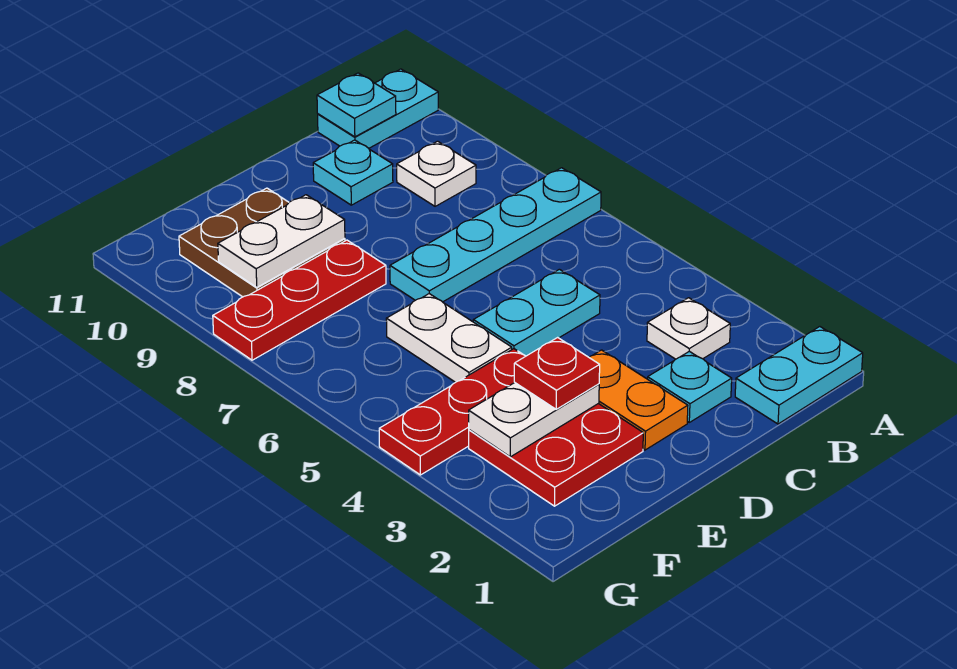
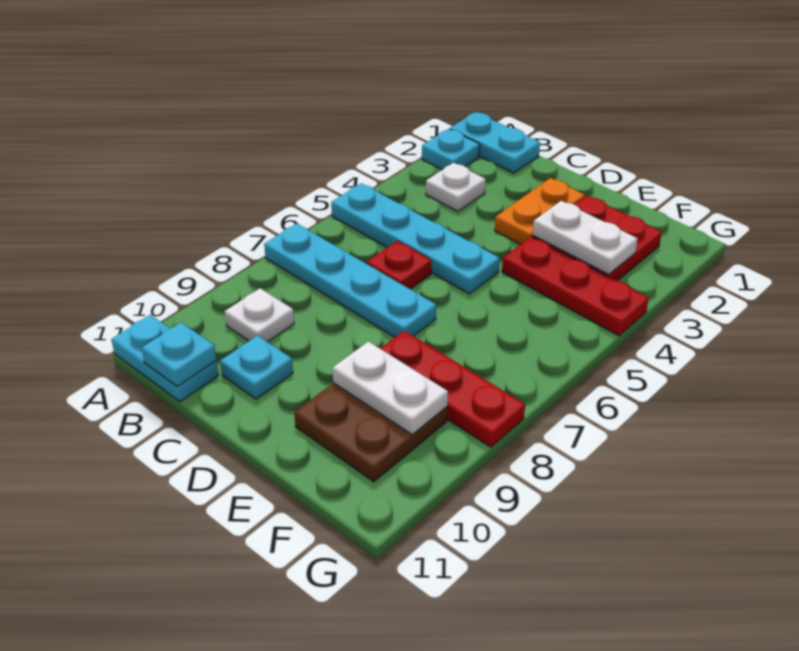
cyan 1x1 plate [648,351,732,422] -> cyan 1x1 plate moved to [422,129,480,170]
cyan 1x2 plate [473,269,600,356] -> cyan 1x4 plate [331,183,500,294]
red 1x1 plate [514,338,600,409] -> red 1x1 plate moved to [366,241,431,289]
white 1x2 plate [386,294,512,382] -> none

